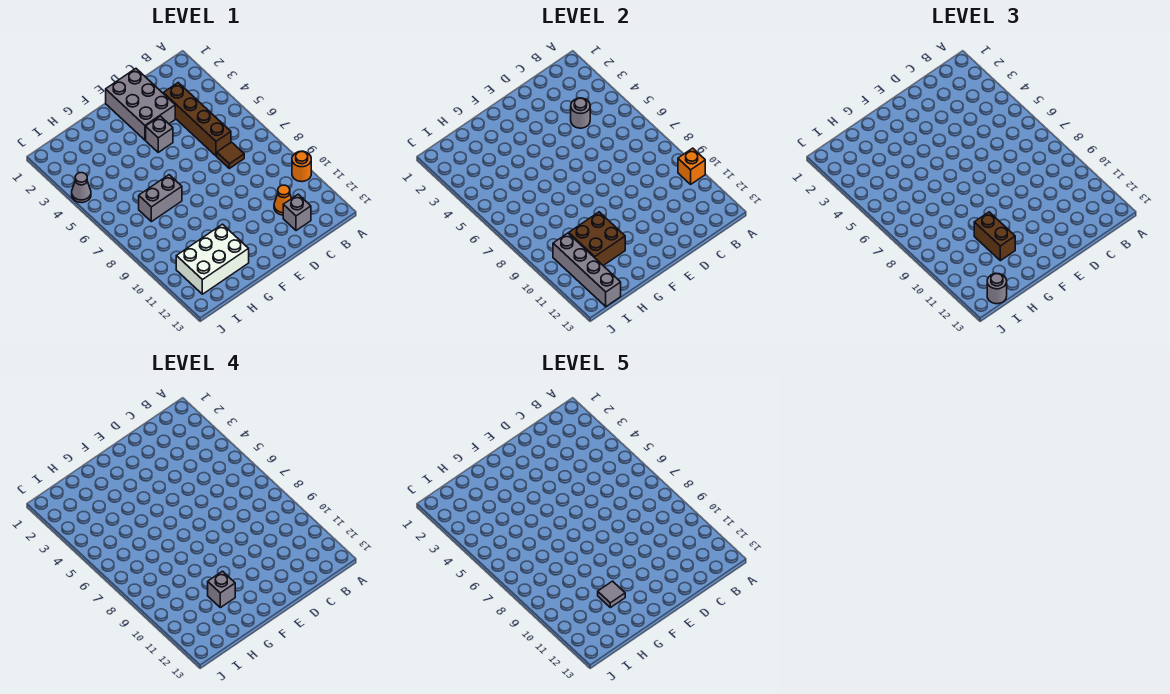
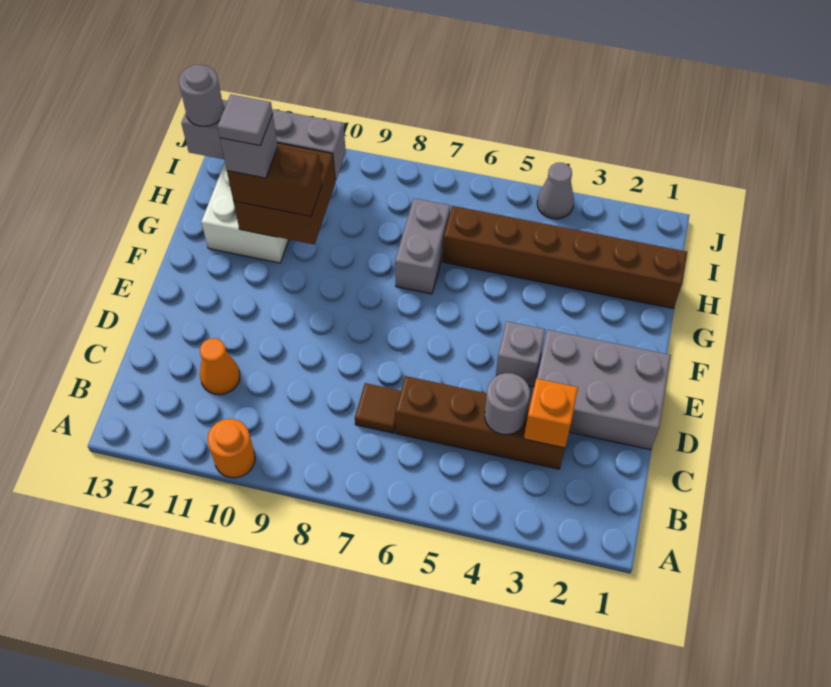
orange 1x1 brick [678,148,705,184] -> orange 1x1 brick moved to [524,379,578,448]
grey 1x1 brick [283,194,311,231] -> none
none -> brown 1x6 brick [443,206,687,308]

